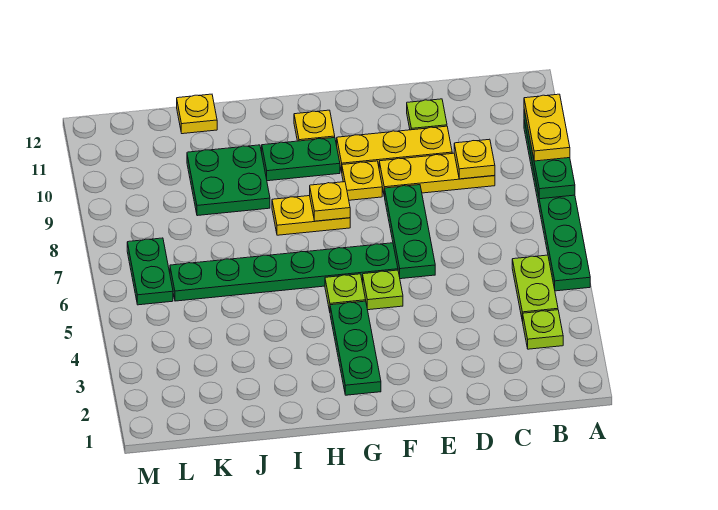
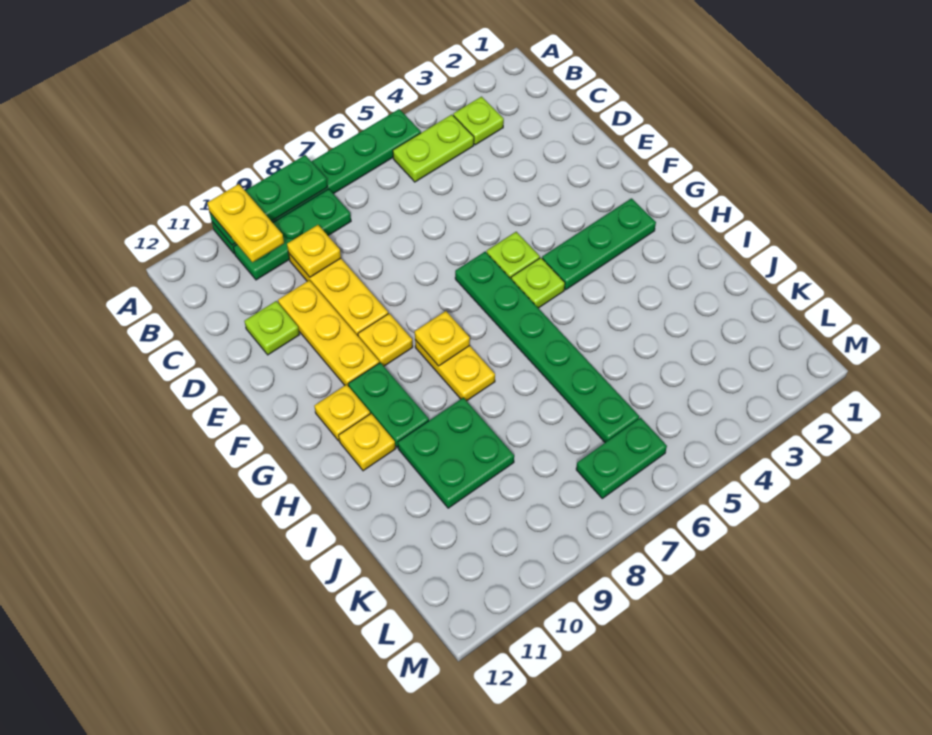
yellow 1x2 plate [524,94,570,161] -> yellow 1x2 plate turned to [207,184,284,262]
green 1x3 plate [385,185,435,279] -> green 1x3 plate moved to [233,189,351,280]
yellow 1x1 plate [177,94,217,134] -> yellow 1x1 plate moved to [339,414,396,471]

